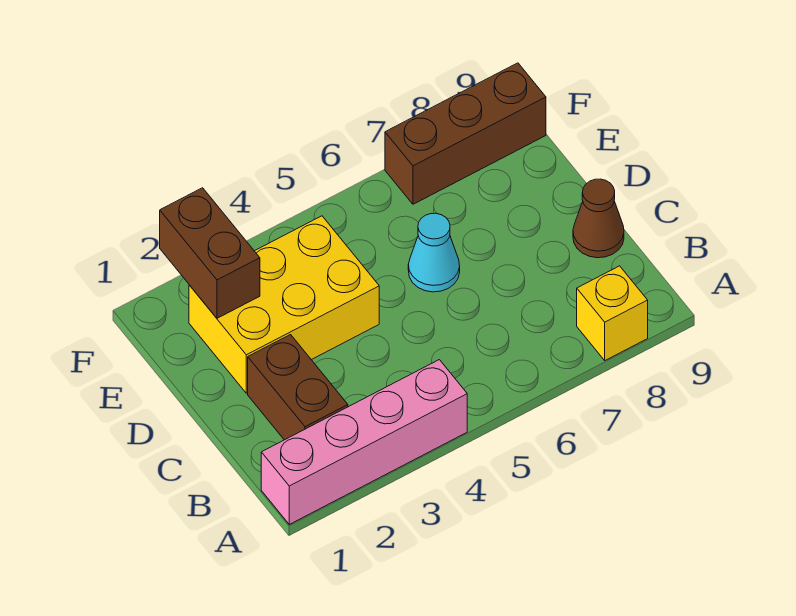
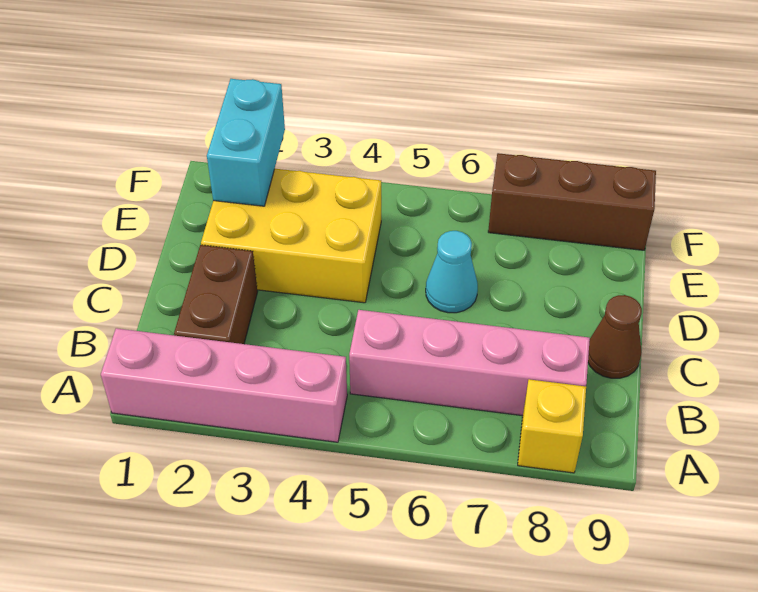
none -> pink 1x4 brick [349,310,590,416]
brown 1x2 brick [160,188,260,318] -> cyan 1x2 brick [207,79,285,206]

